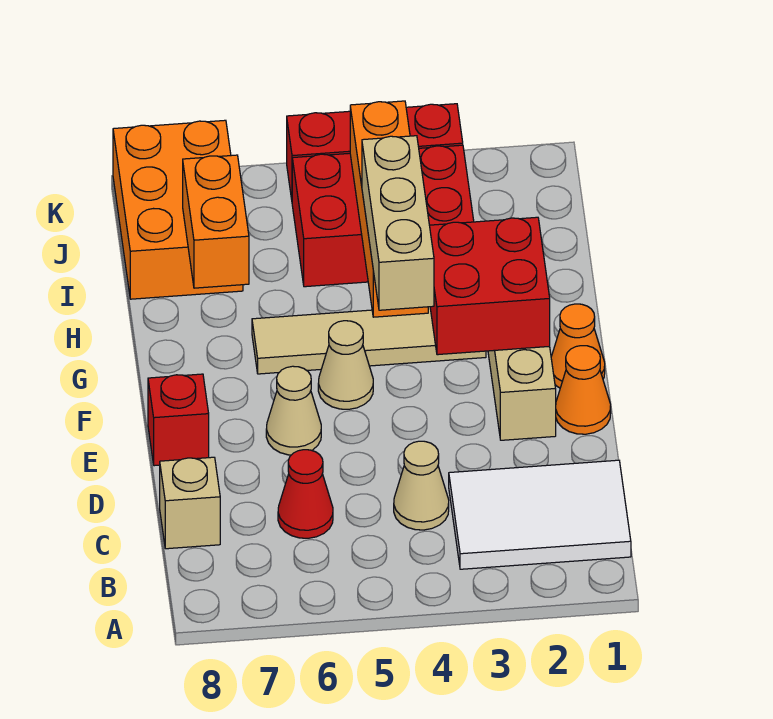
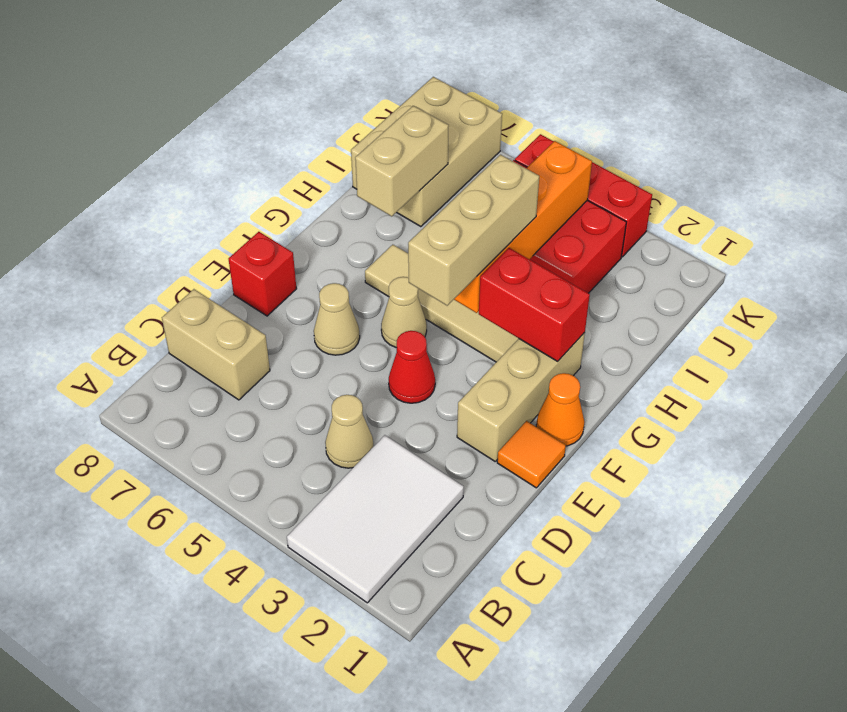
white 2x3 tile [449,460,631,569] -> white 2x3 tile turned to [287,435,464,603]
red 1x1 cone [278,450,333,538] -> red 1x1 cone moved to [389,331,435,403]
tan 1x1 brick [160,457,220,549] -> tan 1x2 brick [162,289,270,400]
orange 1x1 cone [556,346,611,434] -> orange 1x1 tile [497,421,566,488]
red 2x2 brick [430,217,550,355] -> red 1x2 brick [479,248,590,361]
orange 1x2 brick [183,155,249,288] -> tan 1x2 brick [355,106,449,216]
orange 2x3 brick [113,120,243,299] -> tan 2x3 brick [351,77,502,227]

